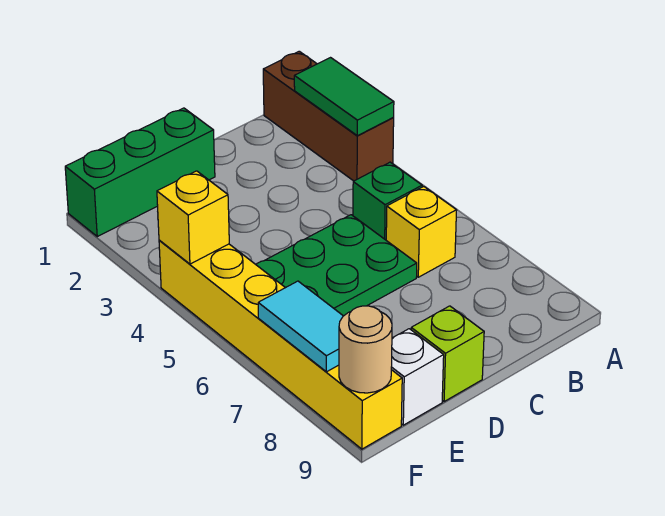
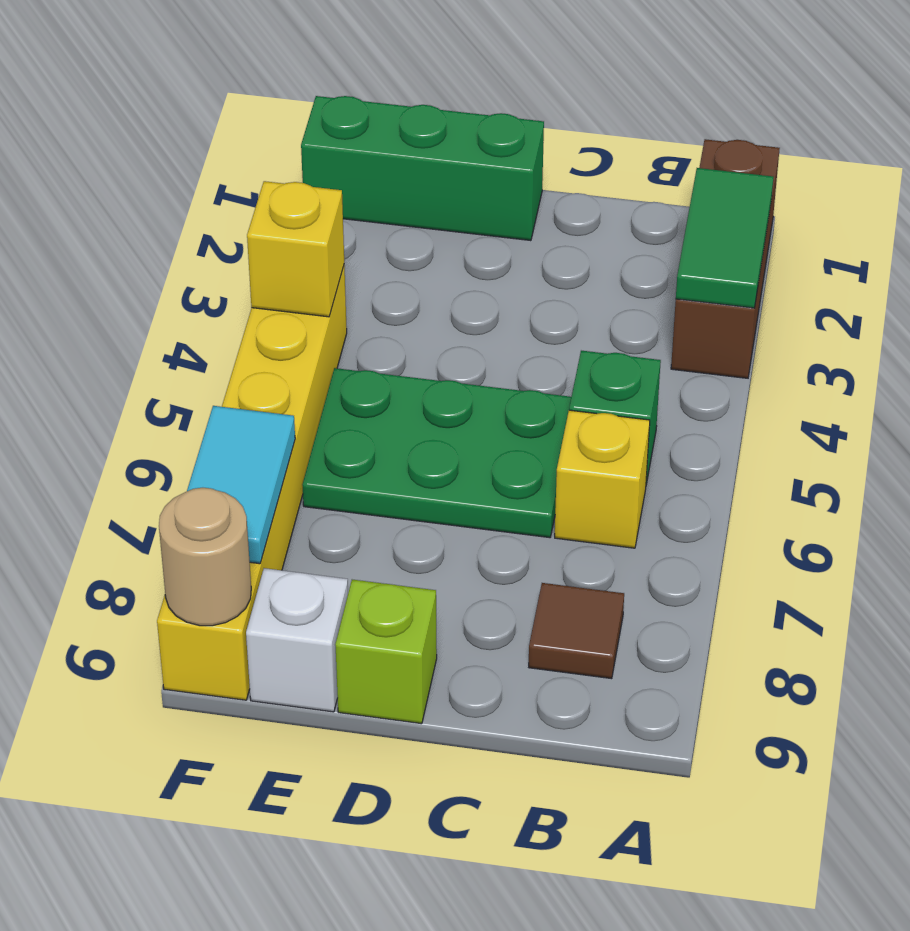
none -> brown 1x1 tile [529,583,624,679]

